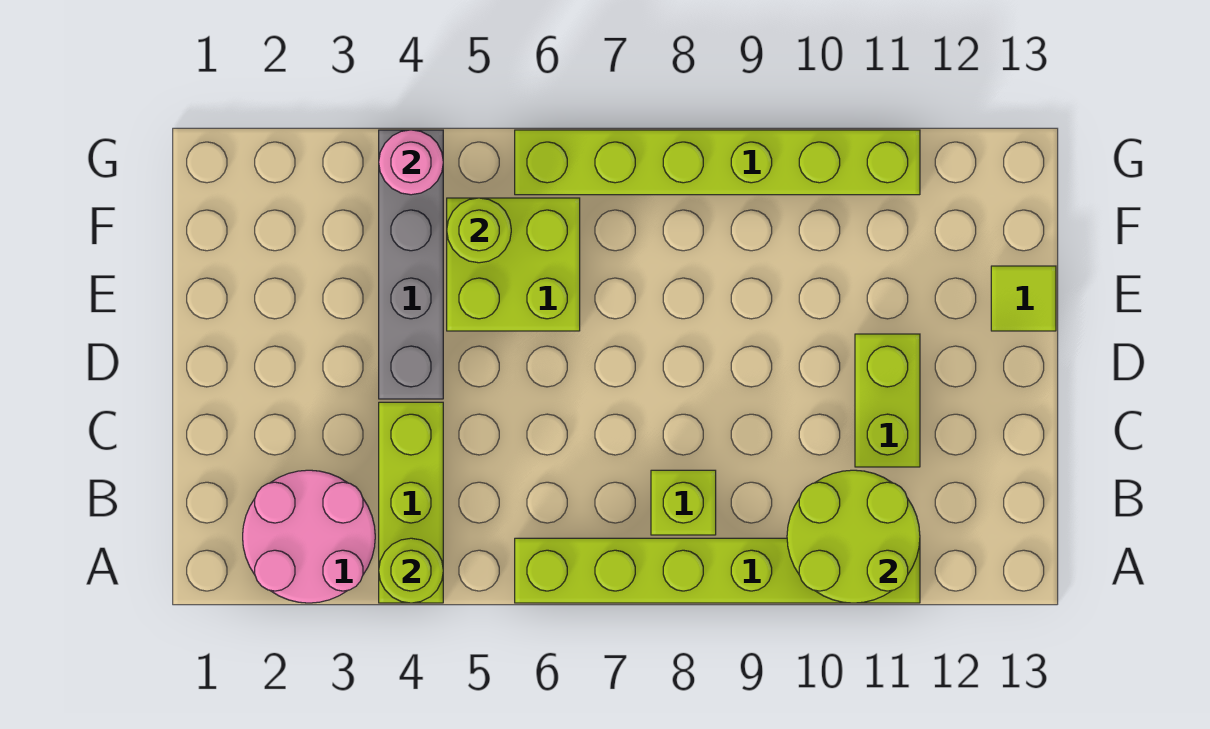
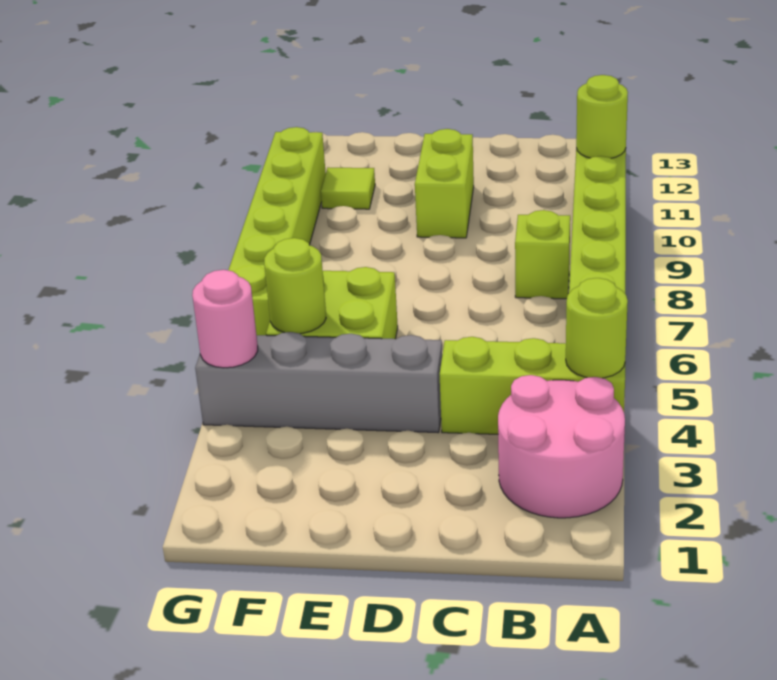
lime 2x2 round brick [787,470,920,603] -> lime 1x1 round brick [576,75,628,158]
lime 1x2 brick [855,334,920,467] -> lime 1x2 brick turned to [415,129,474,238]
lime 1x1 tile [991,266,1056,331] -> lime 1x1 tile moved to [321,167,375,209]

